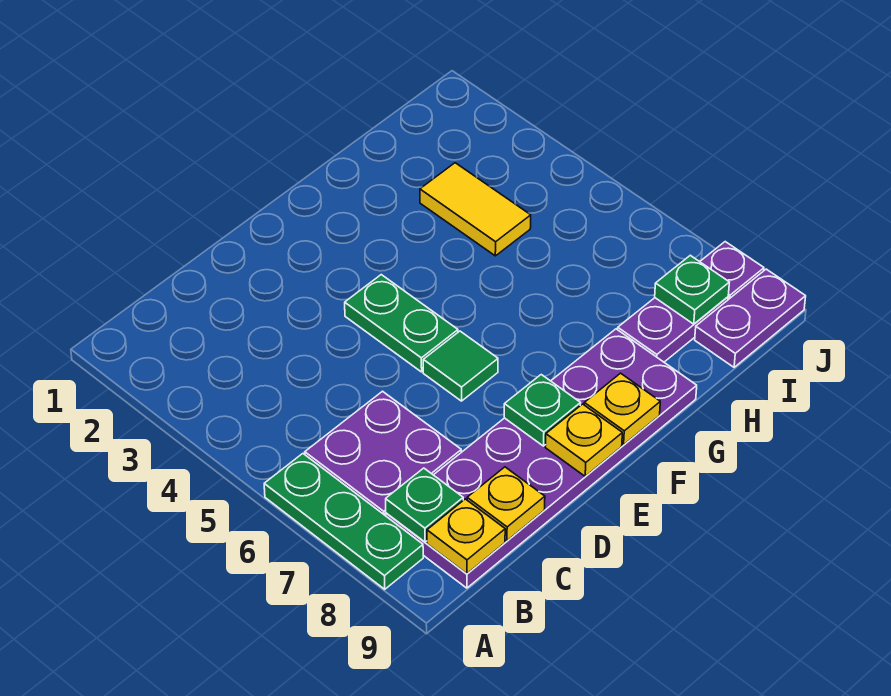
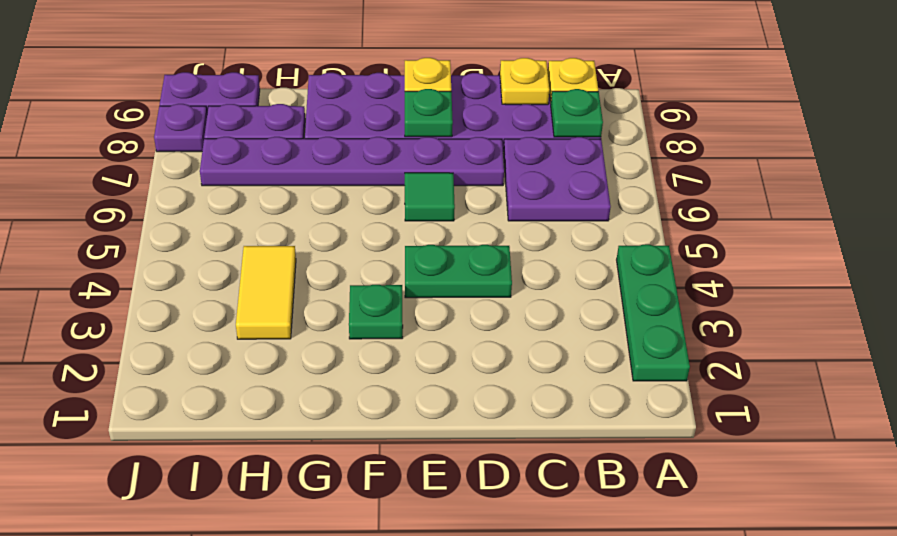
green 1x3 plate [264,454,423,589] -> green 1x3 plate moved to [617,244,690,381]
none -> purple 1x6 plate [200,137,504,186]
green 1x2 plate [345,275,458,372] -> green 1x2 plate turned to [405,245,512,298]
yellow 1x1 plate [584,373,660,445] -> none
green 1x1 plate [655,255,729,324] -> green 1x1 plate moved to [349,285,403,339]

